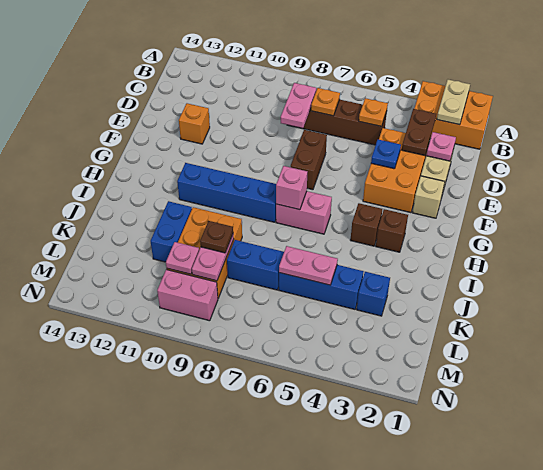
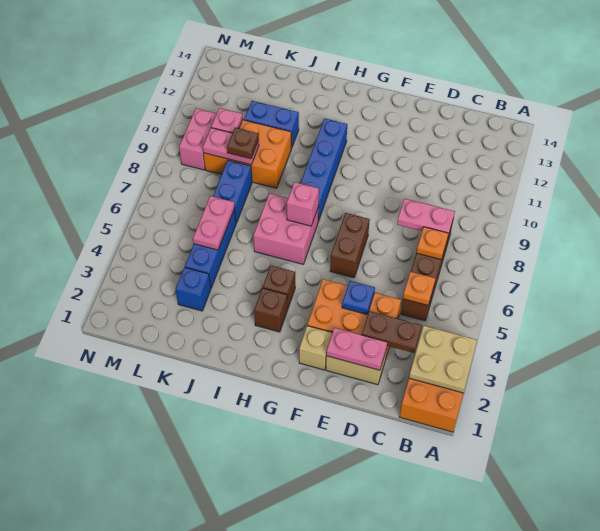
tan 1x2 plate [437,80,470,125] -> tan 2x2 plate [409,326,477,393]
pink 1x1 plate [426,132,456,161] -> pink 1x2 plate [326,328,388,370]
brown 1x2 brick [291,130,327,190] -> brown 1x2 brick turned to [330,213,370,278]
orange 1x1 brick [179,103,210,144] -> none
pink 1x2 brick [276,191,332,234] -> pink 2x2 brick [253,194,319,264]

